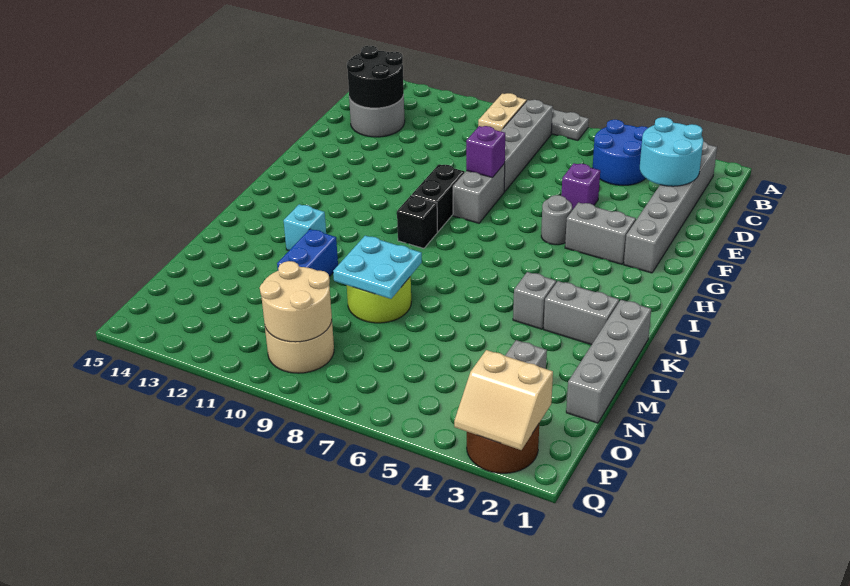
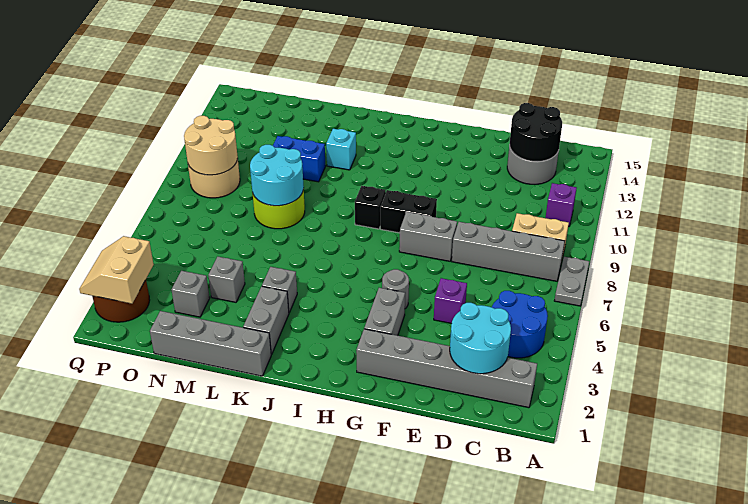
purple 1x1 brick [466,126,505,178] -> purple 1x1 brick moved to [545,183,577,226]
cyan 2x2 plate [333,236,422,299] -> cyan 2x2 round brick [250,145,304,206]
none -> grey 1x1 brick [208,257,245,302]

